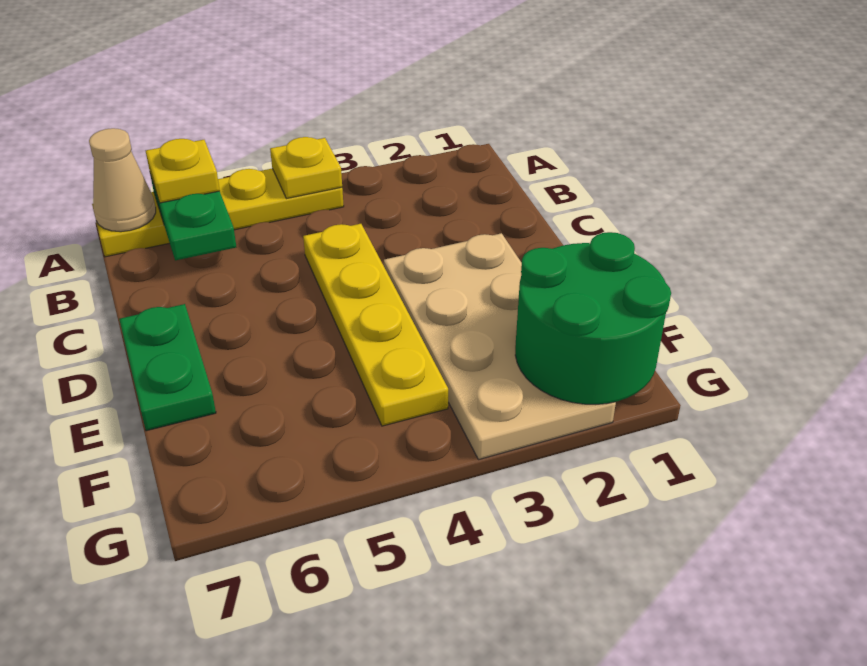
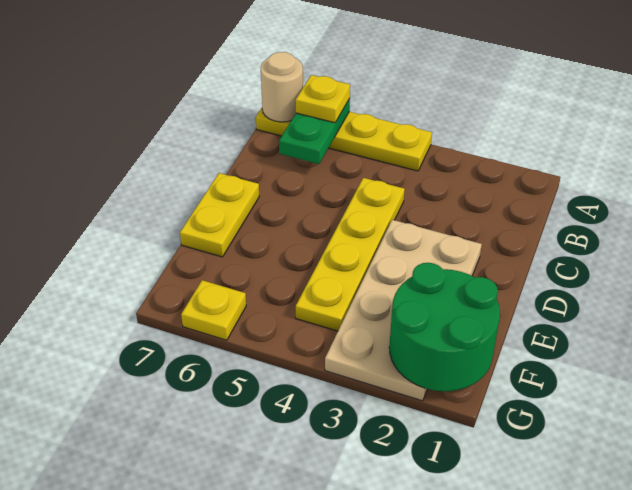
yellow 1x1 plate [270,137,342,199] -> yellow 1x1 plate moved to [181,280,246,340]
tan 1x1 cone [89,128,156,232] -> tan 1x1 round brick [261,52,303,122]
green 1x2 plate [119,304,216,431] -> yellow 1x2 plate [180,173,259,257]

